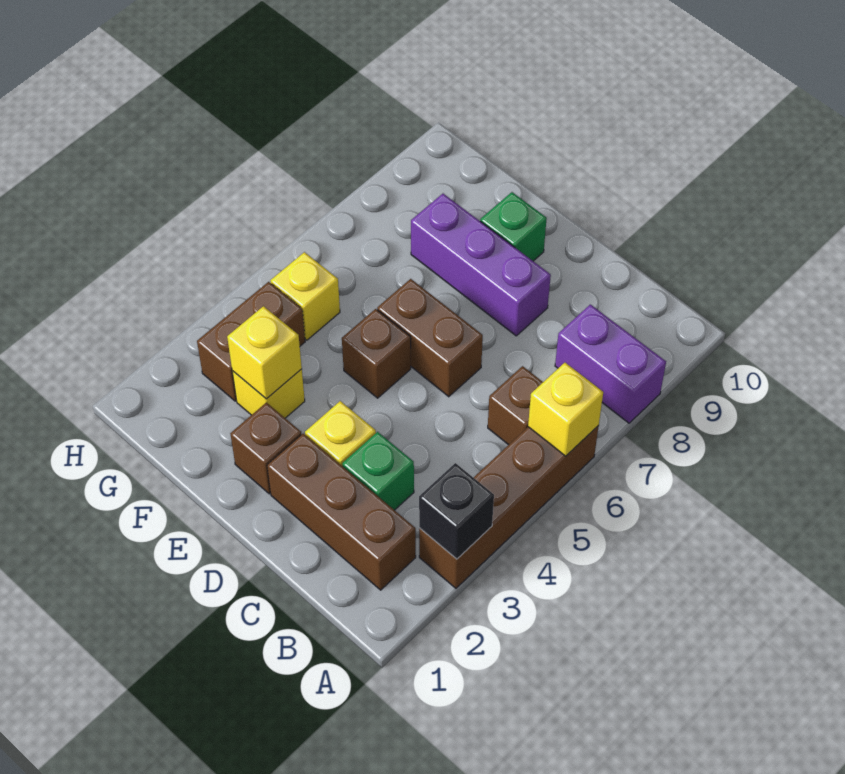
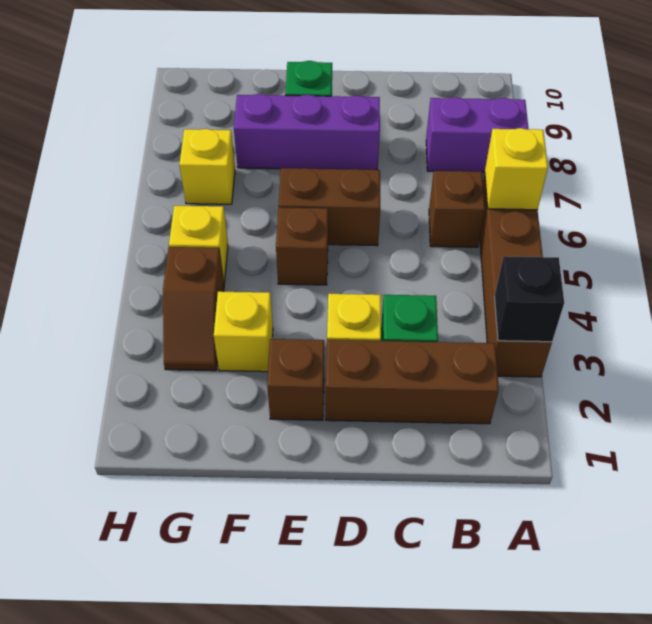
yellow 1x1 brick [227,306,302,399] -> yellow 1x1 brick moved to [179,129,235,204]
brown 1x2 brick [197,282,305,401] -> brown 1x2 slope [163,247,224,371]

